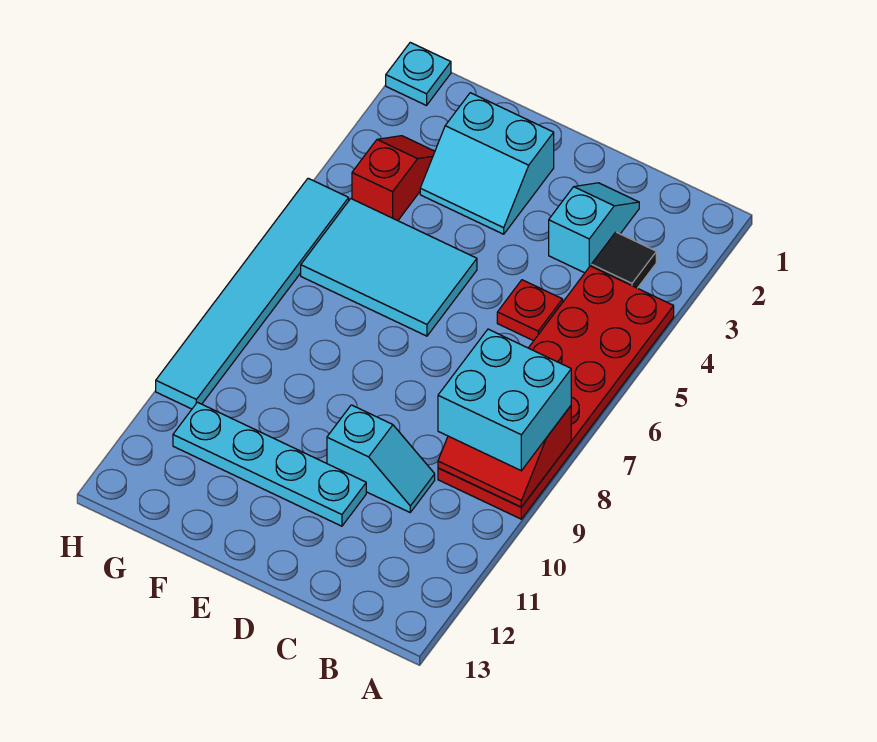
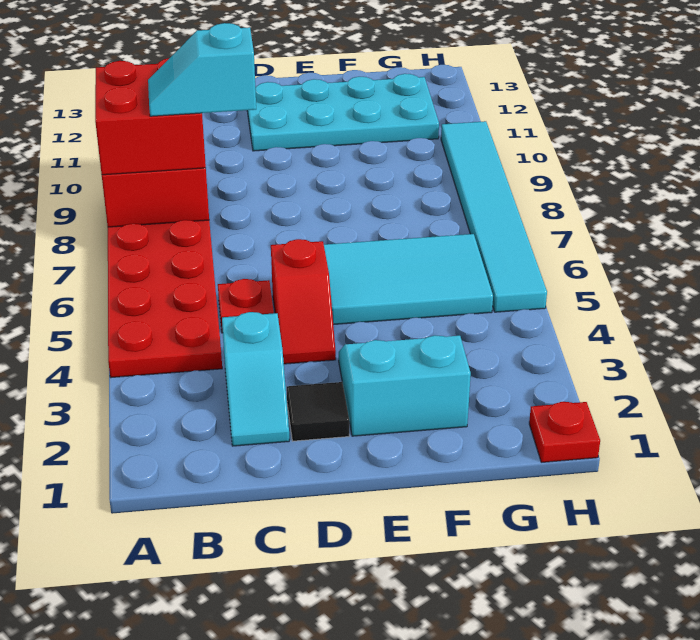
cyan 2x2 brick [438,329,571,471] -> red 2x2 brick [95,58,206,175]
black 1x1 tile [591,232,656,288] -> black 1x1 tile moved to [287,382,349,441]
cyan 1x2 slope [327,405,435,512] -> cyan 1x2 slope moved to [148,23,256,116]
cyan 1x4 plate [173,402,366,526] -> cyan 2x4 plate [247,74,439,151]
red 1x2 slope [352,136,435,221] -> red 1x2 slope moved to [271,239,336,364]
cyan 1x1 plate [386,42,451,106] -> red 1x1 plate [529,402,600,462]

